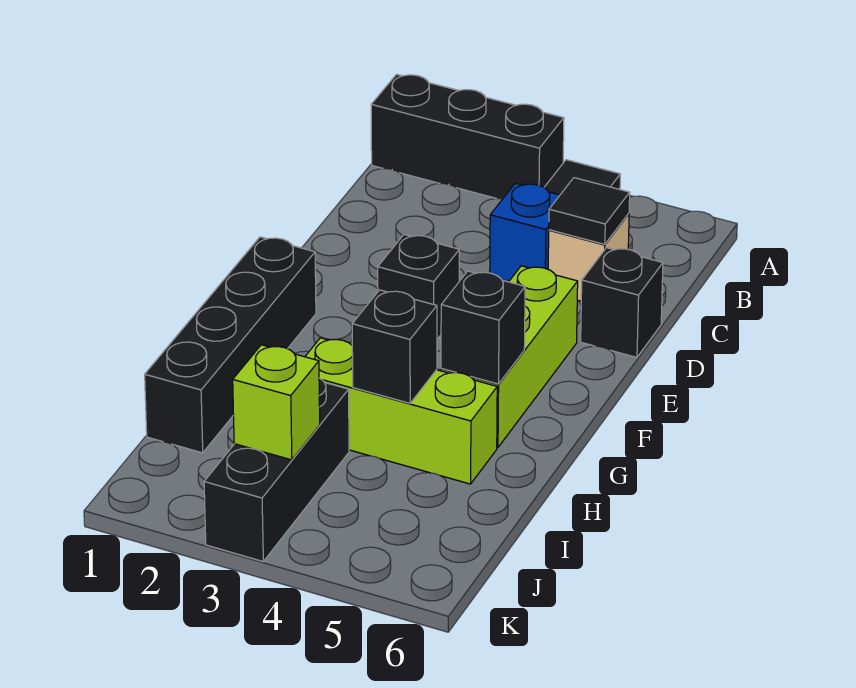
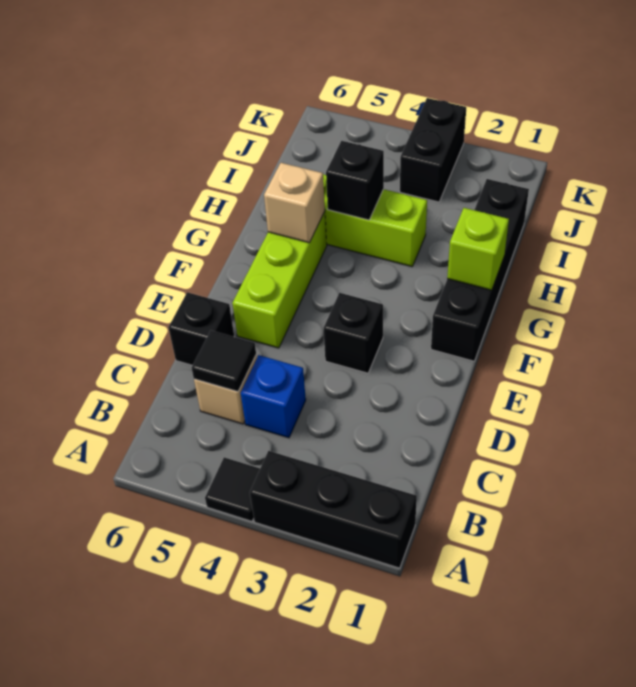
black 1x1 brick [441,271,525,384] -> tan 1x1 brick [264,163,325,243]
black 1x3 brick [204,378,349,561] -> black 1x2 brick [400,98,466,202]
lime 1x1 brick [233,345,320,460] -> lime 1x1 brick moved to [447,208,509,290]

